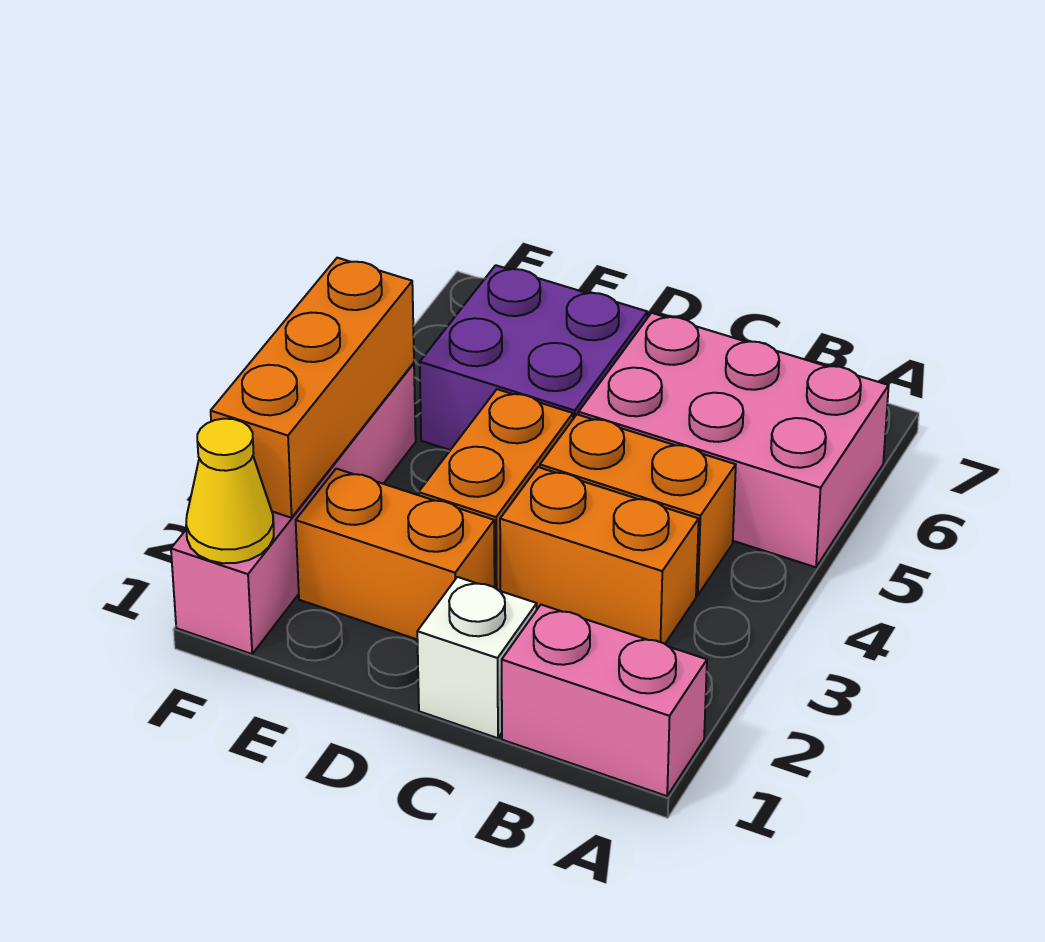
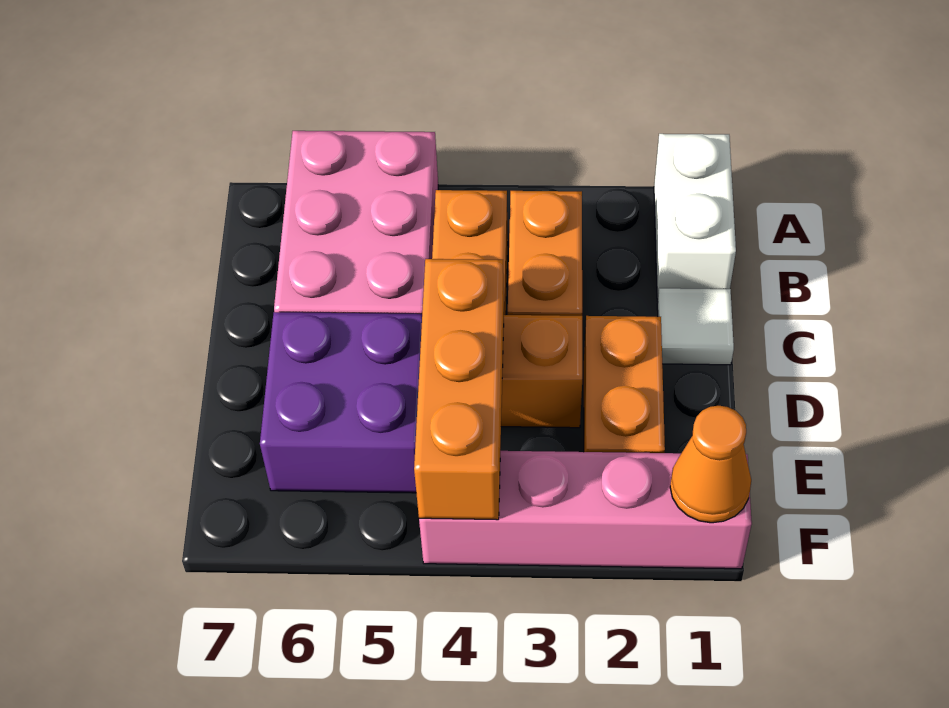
pink 1x2 brick [502,605,707,796] -> white 1x2 brick [654,134,736,301]
white 1x1 brick [417,577,537,738] -> white 1x1 tile [657,288,734,365]
yellow 1x1 cone [186,419,274,563] -> orange 1x1 cone [670,406,751,523]
orange 1x3 brick [211,258,414,518] -> orange 1x3 brick turned to [414,259,504,520]

